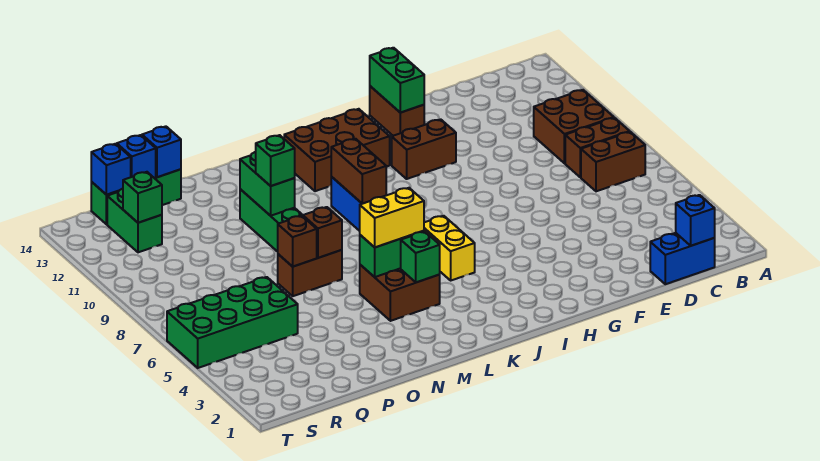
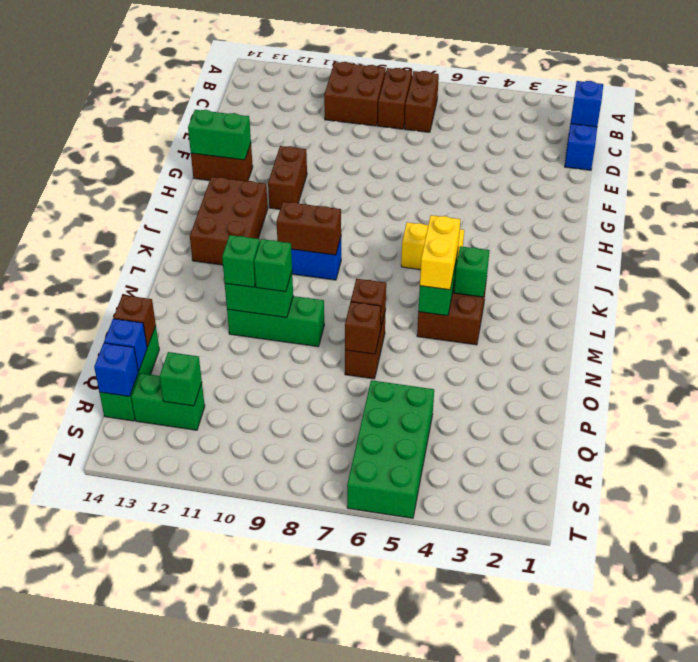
none -> green 1x1 brick [222,235,260,287]
blue 1x1 brick [142,126,181,177] -> brown 1x1 brick [114,295,156,347]

